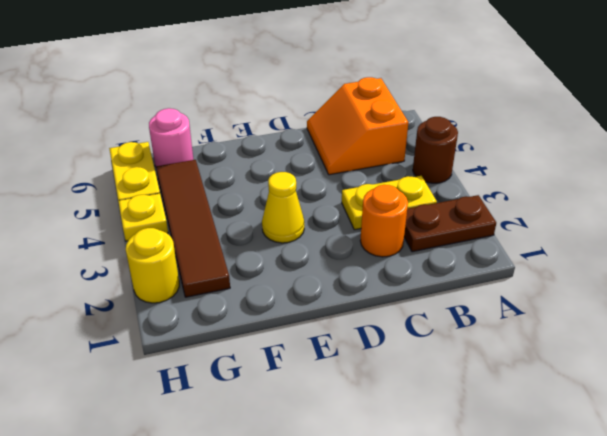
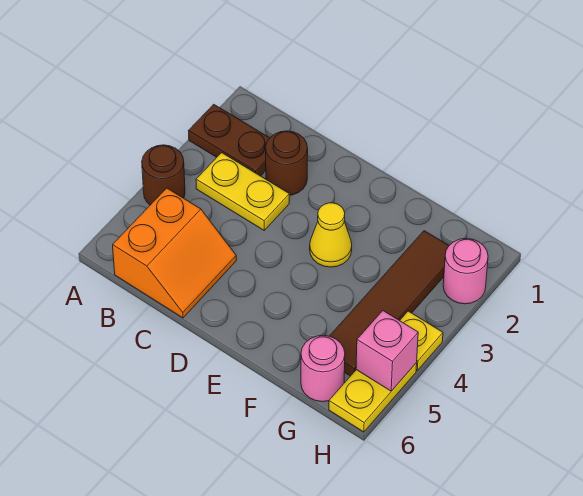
orange 1x1 round brick [360,185,408,257] -> brown 1x1 round brick [266,131,308,195]
yellow 1x1 round brick [126,228,179,303] -> pink 1x1 round brick [443,238,488,304]
none -> pink 1x1 brick [356,311,418,391]

